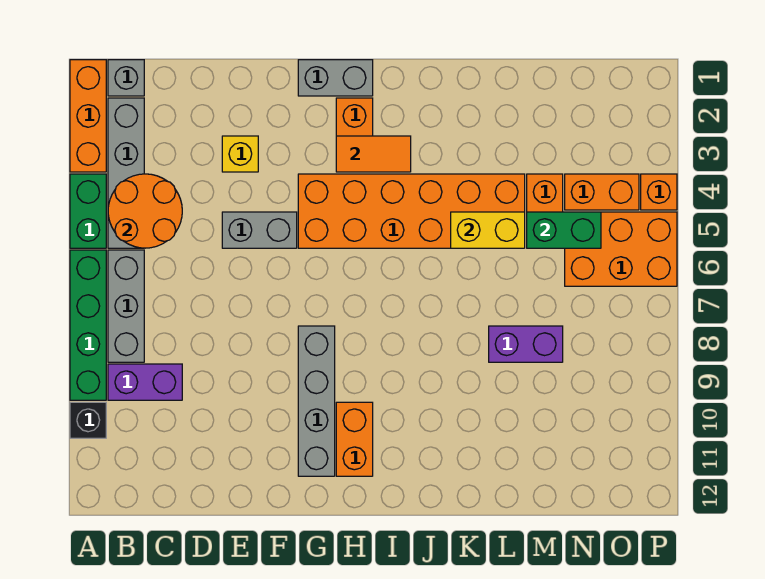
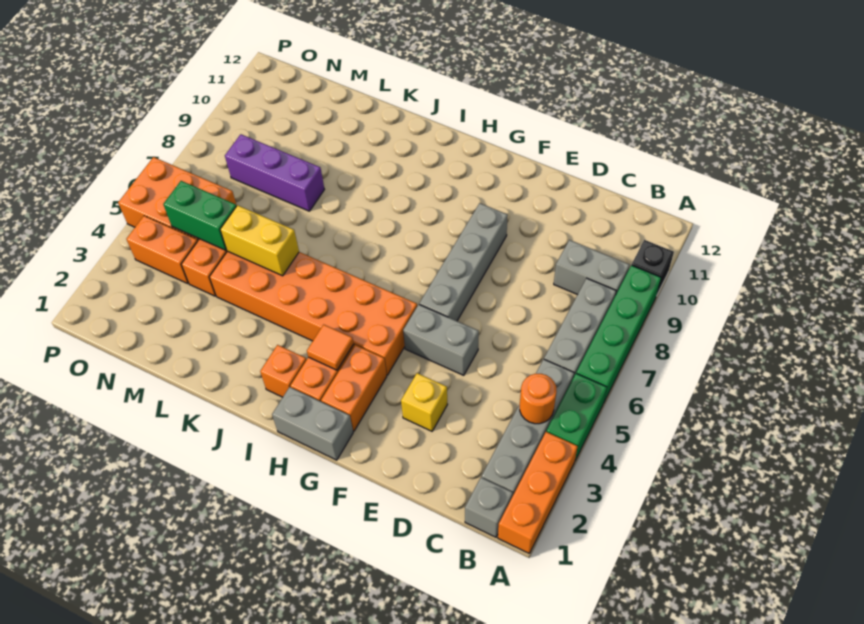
orange 2x2 round brick [108,174,182,248] -> orange 1x1 round brick [520,374,557,424]
purple 1x2 brick [108,364,182,400] -> grey 1x2 brick [554,240,629,295]
grey 1x4 brick [298,326,335,476] -> grey 1x4 brick moved to [419,203,508,321]
orange 1x2 tile [336,136,411,172] -> orange 1x1 tile [307,325,354,370]
orange 1x2 brick [336,402,373,476] -> orange 1x2 brick moved to [321,345,387,431]
purple 1x2 brick [489,326,563,362] -> purple 1x3 brick [225,134,324,211]
orange 1x1 brick [641,174,677,210] -> orange 1x1 brick moved to [260,345,306,397]

